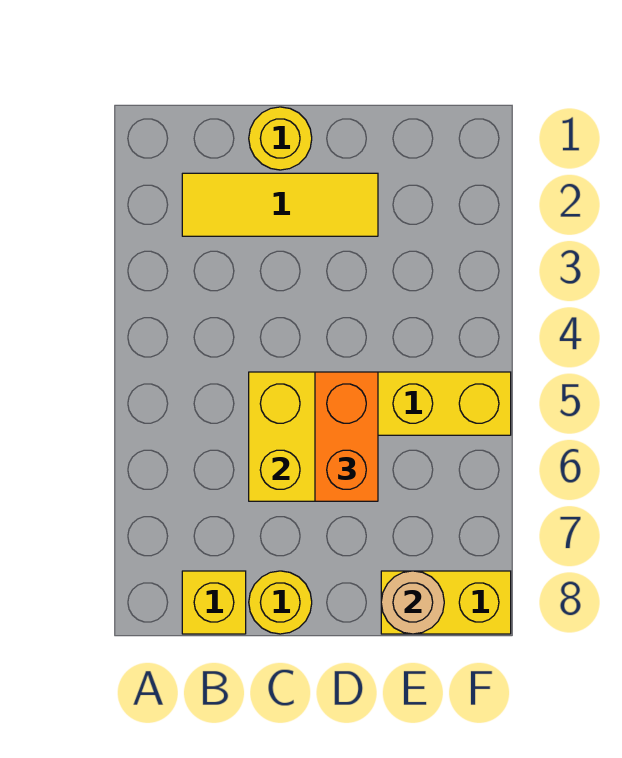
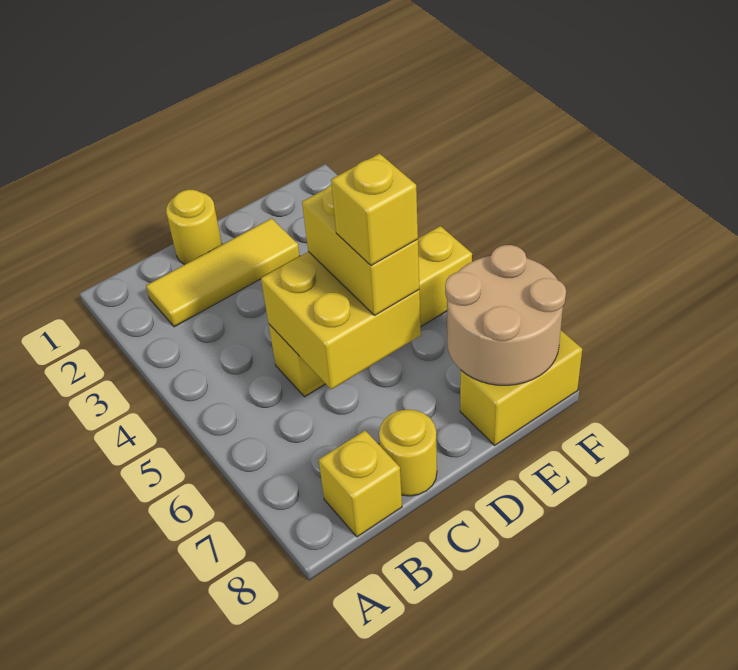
orange 1x2 brick [315,372,378,501] -> yellow 1x2 brick [302,185,419,315]
none -> yellow 1x1 brick [331,154,418,266]
tan 1x1 round brick [381,571,444,634] -> tan 2x2 round brick [445,245,566,385]

